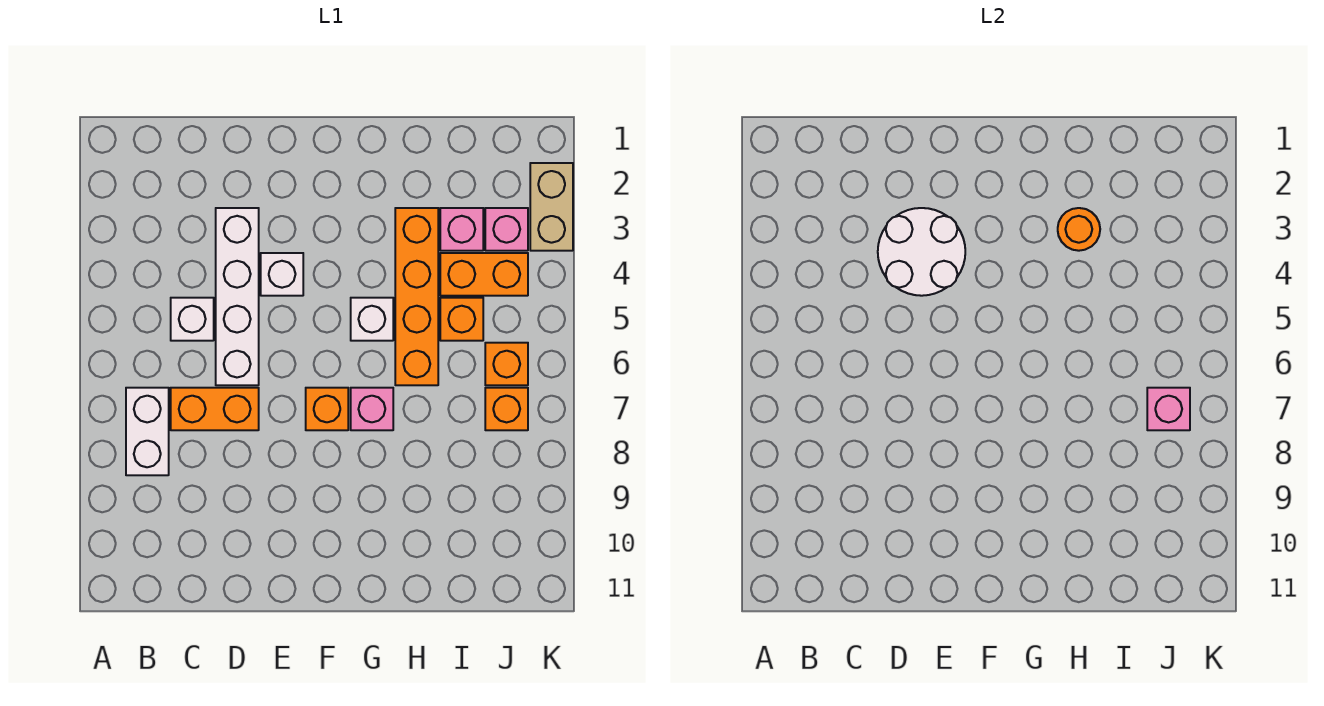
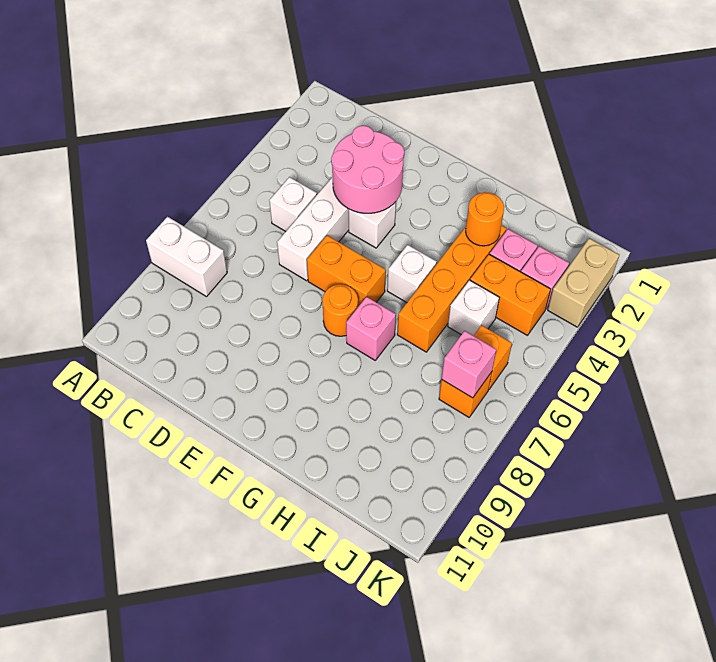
white 1x2 brick [126,388,169,475] -> white 1x2 brick turned to [146,217,227,297]
orange 1x2 brick [171,388,259,430] -> orange 1x2 brick moved to [307,235,386,307]
white 2x2 round brick [878,208,965,296] -> pink 2x2 round brick [331,125,404,213]
orange 1x1 brick [306,388,348,430] -> orange 1x1 round brick [322,284,358,336]
orange 1x1 brick [440,298,483,341] -> white 1x1 brick [448,280,499,336]

